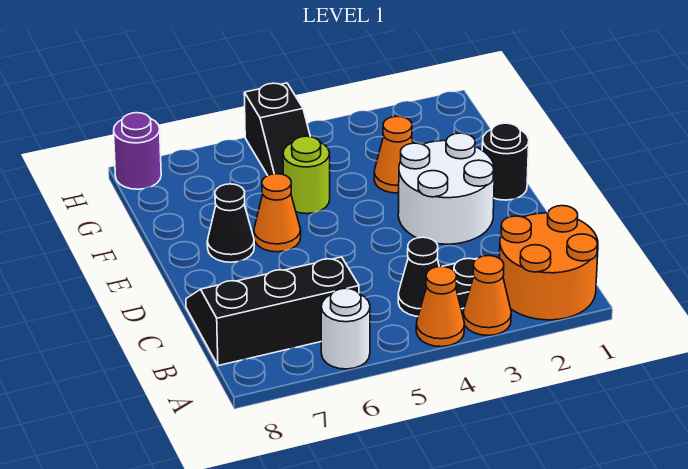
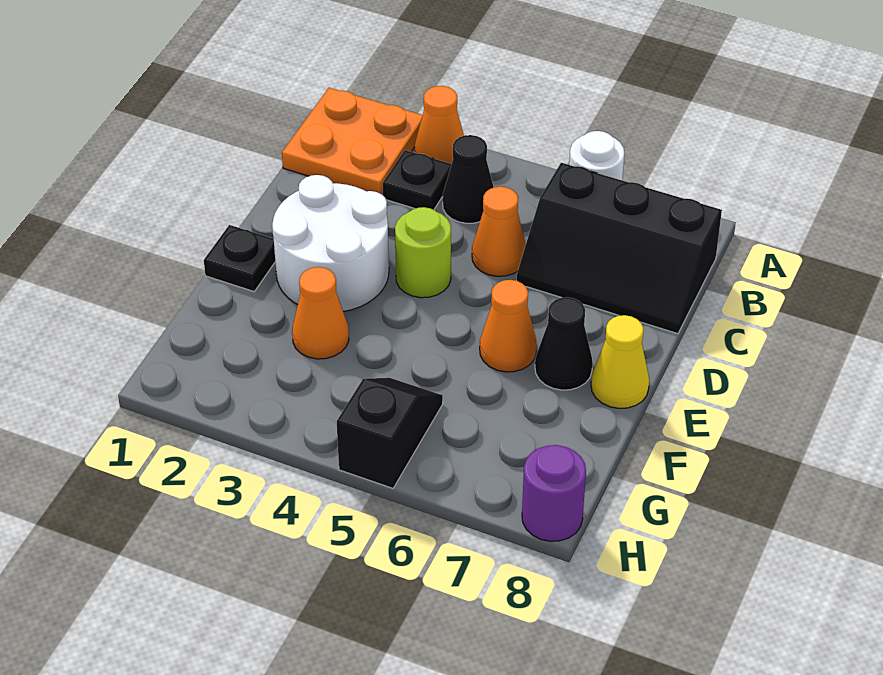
orange 2x2 round brick [500,206,598,320] -> orange 2x2 plate [282,88,423,195]
orange 1x1 cone [416,266,464,347] -> orange 1x1 cone moved to [472,187,526,276]
black 1x1 round brick [482,123,529,200] -> black 1x1 plate [204,225,275,291]
none -> yellow 1x1 cone [591,315,649,408]
lime 1x1 round brick [283,136,330,214] -> lime 1x1 round brick moved to [395,207,451,298]

